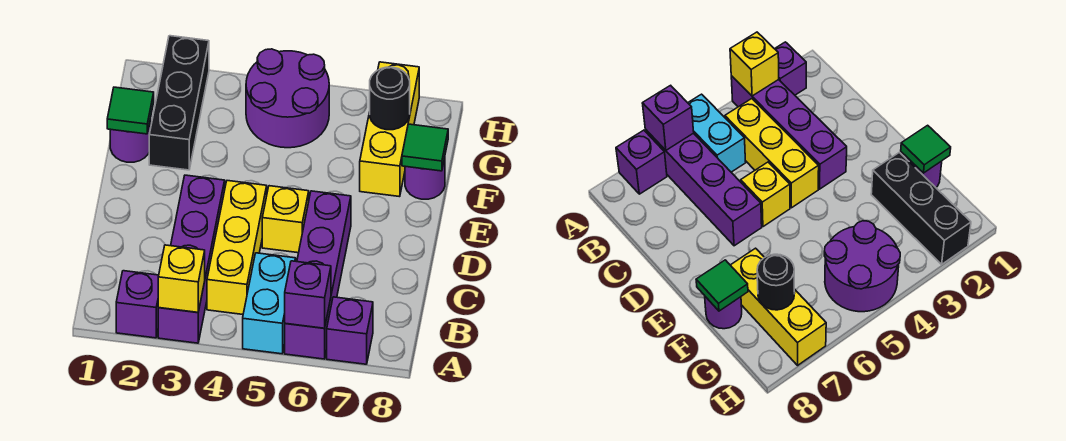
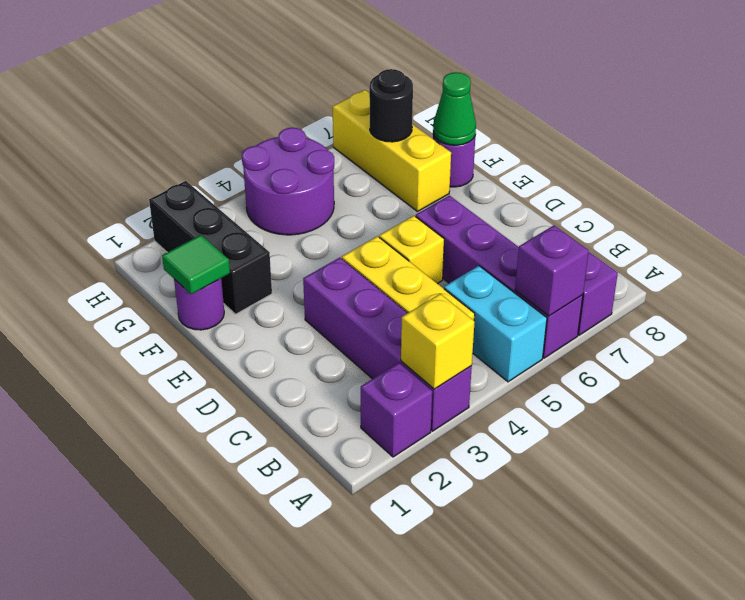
green 1x1 tile [402,124,448,171] -> green 1x1 cone [433,72,476,145]

